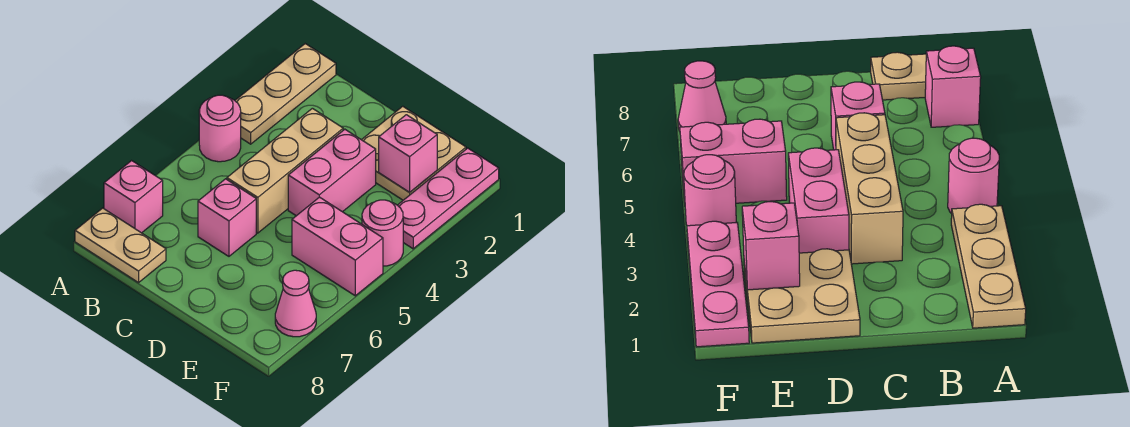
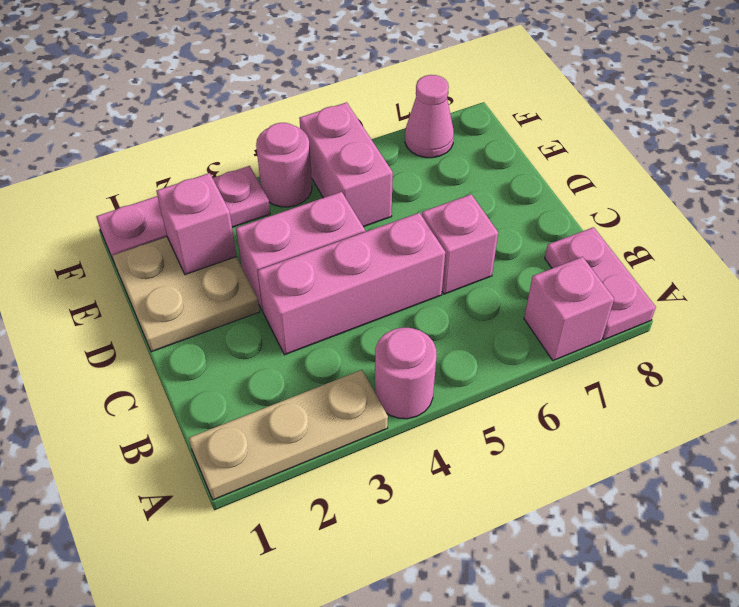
tan 1x2 plate [75,208,166,283] -> pink 1x2 plate [545,227,656,340]
tan 1x3 brick [227,108,343,233] -> pink 1x3 brick [258,213,445,355]

